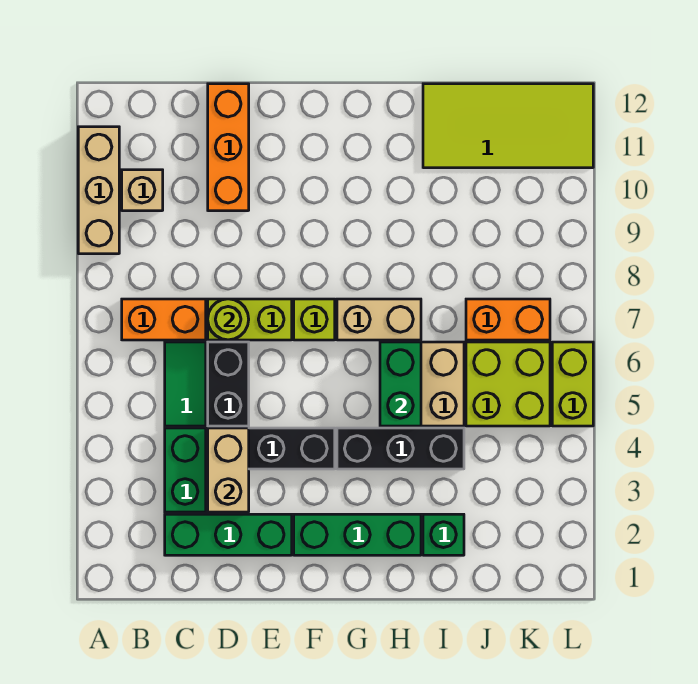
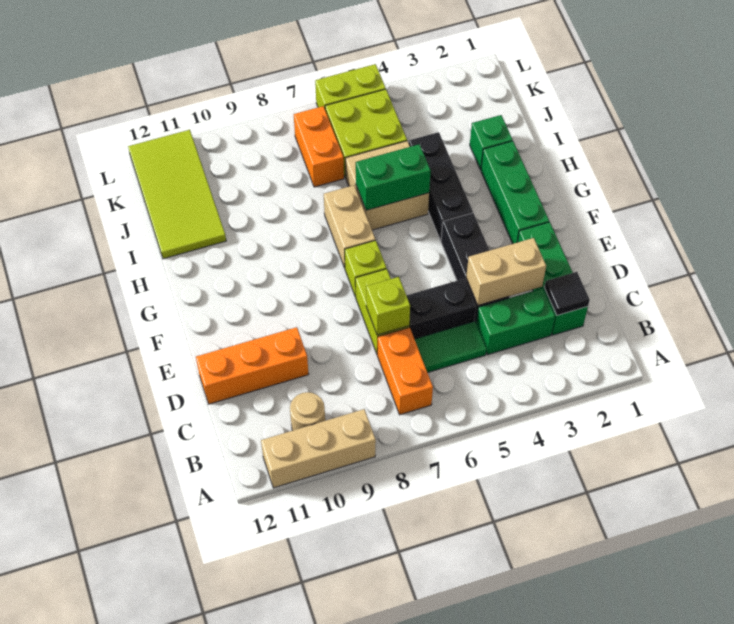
tan 1x1 brick [122,170,163,211] -> tan 1x1 round brick [290,392,325,431]
none -> black 1x1 tile [544,272,590,315]
lime 1x1 round brick [208,299,249,340] -> lime 1x1 brick [366,277,410,335]

